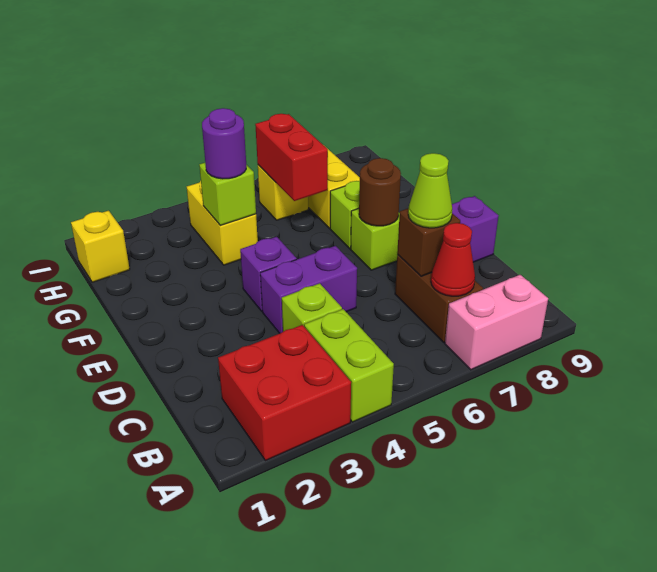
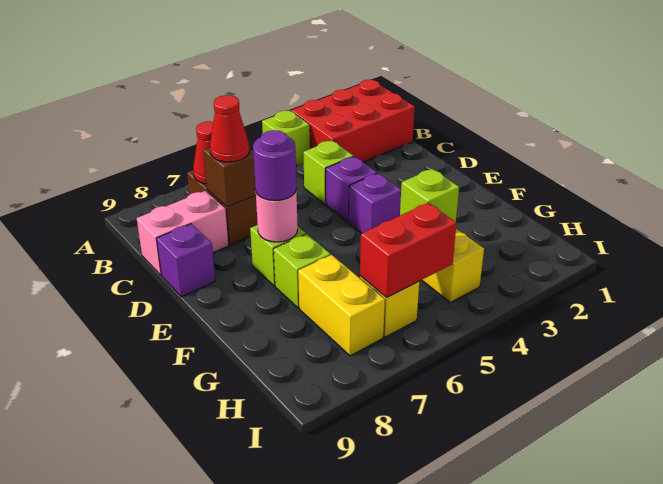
red 2x2 brick [218,325,351,461] -> red 2x3 brick [291,80,415,162]
lime 1x2 brick [304,309,394,422] -> lime 1x1 brick [262,111,310,166]
pink 1x2 brick [445,275,548,370] -> pink 1x2 brick moved to [137,191,228,275]
lime 1x1 cone [408,153,452,228] -> red 1x1 cone [210,95,249,162]
purple 1x2 brick [260,246,357,333] -> purple 1x1 brick [326,156,377,222]
brown 1x1 round brick [359,158,401,226] -> pink 1x1 round brick [256,189,298,242]
purple 1x1 round brick [202,108,246,179] -> purple 1x1 round brick moved to [253,130,297,201]
red 1x2 brick [255,114,328,201] -> red 1x2 brick turned to [360,203,456,298]
yellow 1x1 brick [71,211,130,282] -> none

